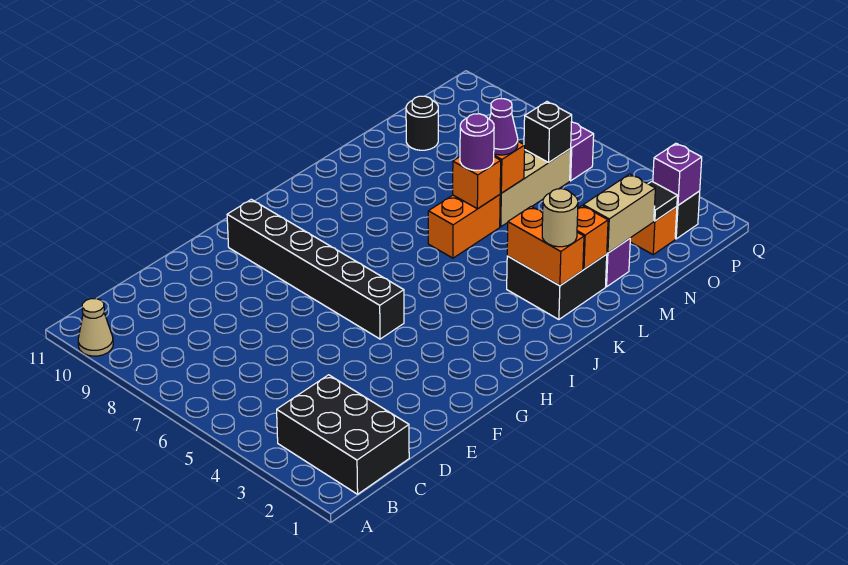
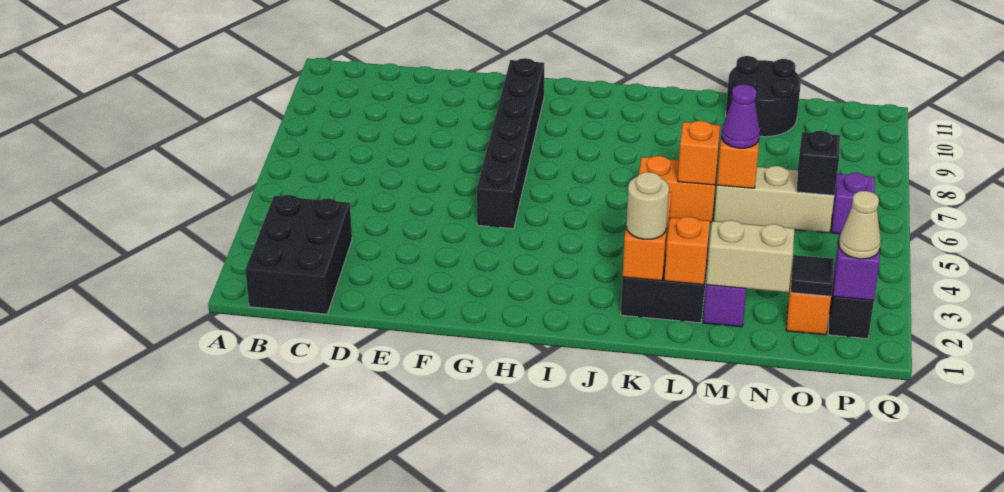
tan 1x1 cone [78,299,113,356] -> tan 1x1 cone moved to [839,191,881,259]
purple 1x1 round brick [460,114,494,170] -> none
black 1x1 round brick [406,96,438,150] -> black 2x2 round brick [726,56,801,137]

